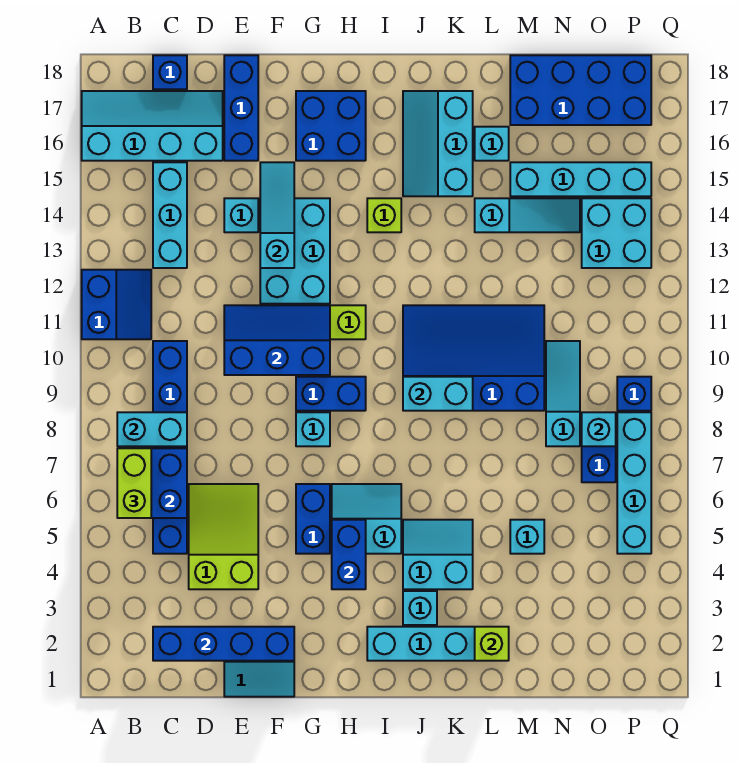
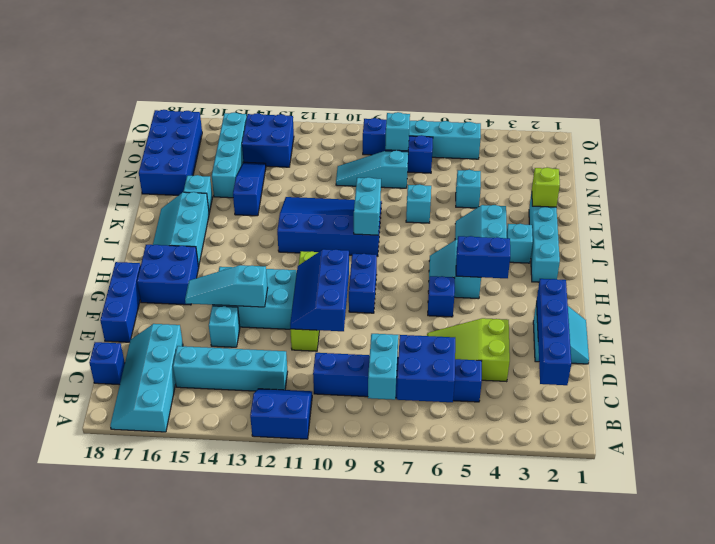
lime 1x2 brick [117,448,151,518] -> none
cyan 1x3 brick [153,162,187,268] -> cyan 1x4 brick [173,346,288,391]
blue 1x3 brick [224,55,258,161] -> blue 1x3 brick turned to [100,262,141,342]
blue 1x2 brick [296,484,330,554] -> blue 1x1 brick [428,276,455,317]
cyan 1x1 brick [296,412,330,446] -> cyan 1x1 brick moved to [406,184,431,223]
lime 1x1 brick [367,198,401,232] -> none
blue 3x4 slope [403,305,544,411] -> blue 3x4 slope turned to [277,197,382,256]
cyan 2x3 slope [403,91,473,196] -> cyan 2x3 slope turned to [153,192,209,266]
cyan 1x3 slope [475,198,580,232] -> blue 1x3 slope [233,162,266,216]
cyan 2x2 brick [582,198,651,268] -> blue 2x2 brick [242,113,294,167]

